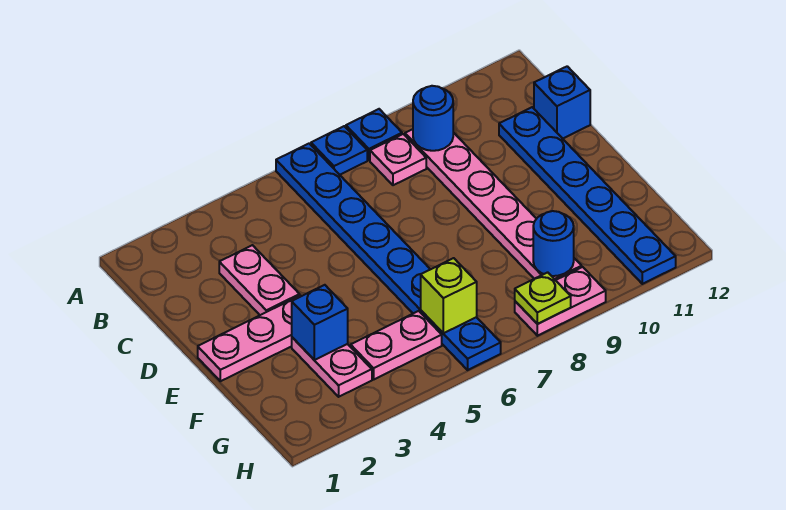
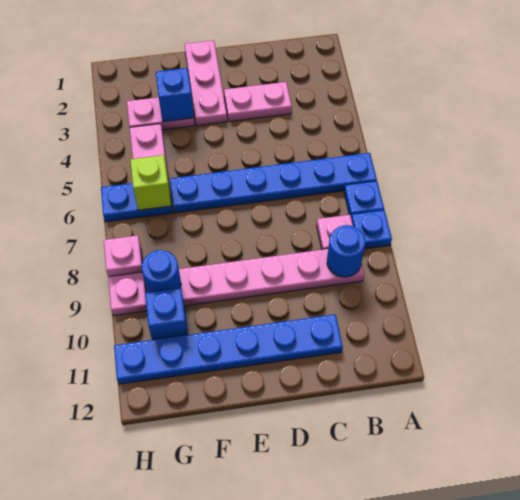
blue 1x1 brick [534,66,590,139] -> blue 1x1 brick moved to [145,288,188,340]
lime 1x1 plate [515,272,571,324] -> pink 1x1 plate [104,235,142,277]

